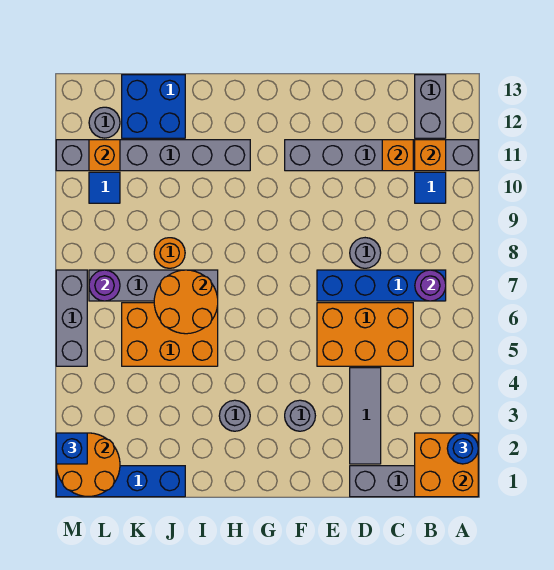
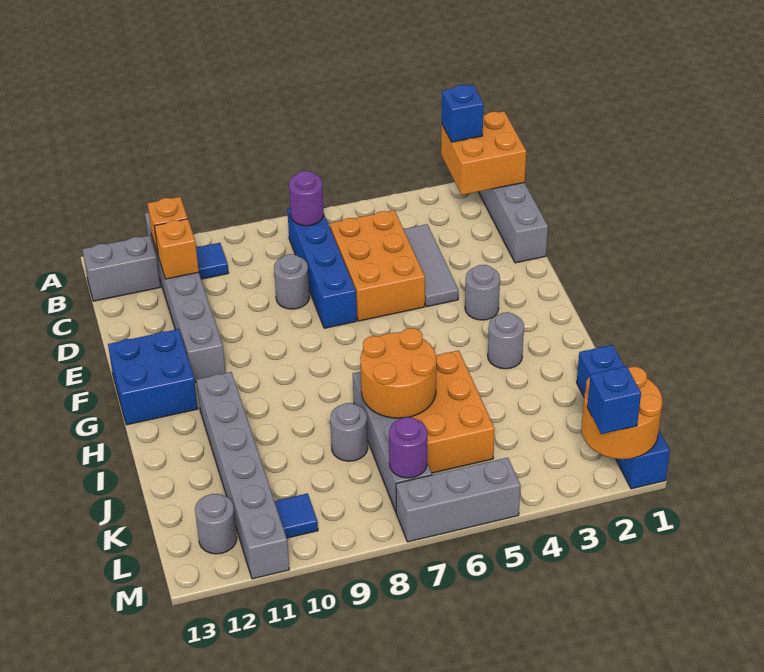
blue 1x1 round brick [447,433,478,464] -> blue 1x1 brick [442,85,484,142]
grey 1x3 tile [350,368,381,464] -> grey 1x3 tile turned to [404,224,459,307]
orange 1x1 round brick [154,238,185,268] -> grey 1x1 round brick [330,403,368,461]
blue 2x2 brick [122,75,185,138] -> blue 2x2 brick moved to [108,329,198,425]
orange 1x1 brick [89,140,120,171] -> none

